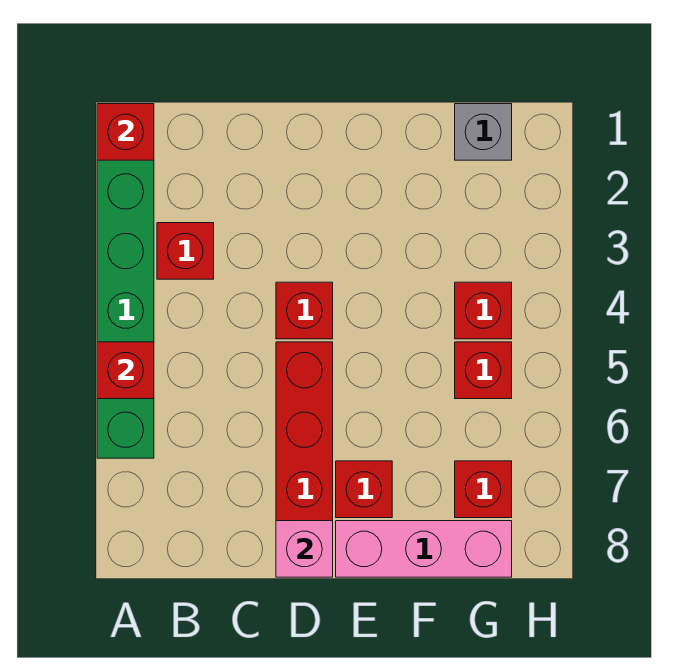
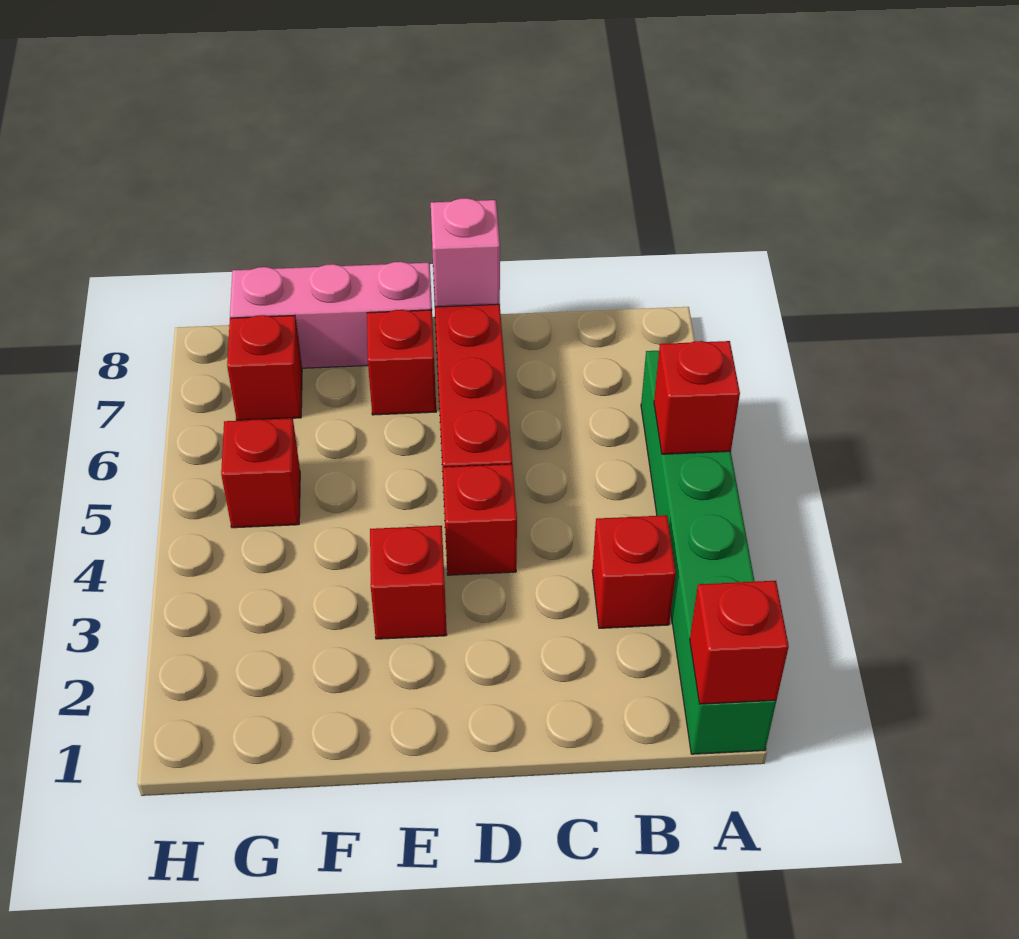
grey 1x1 brick [455,104,512,160] -> none
red 1x1 brick [455,282,512,339] -> red 1x1 brick moved to [370,526,447,639]

